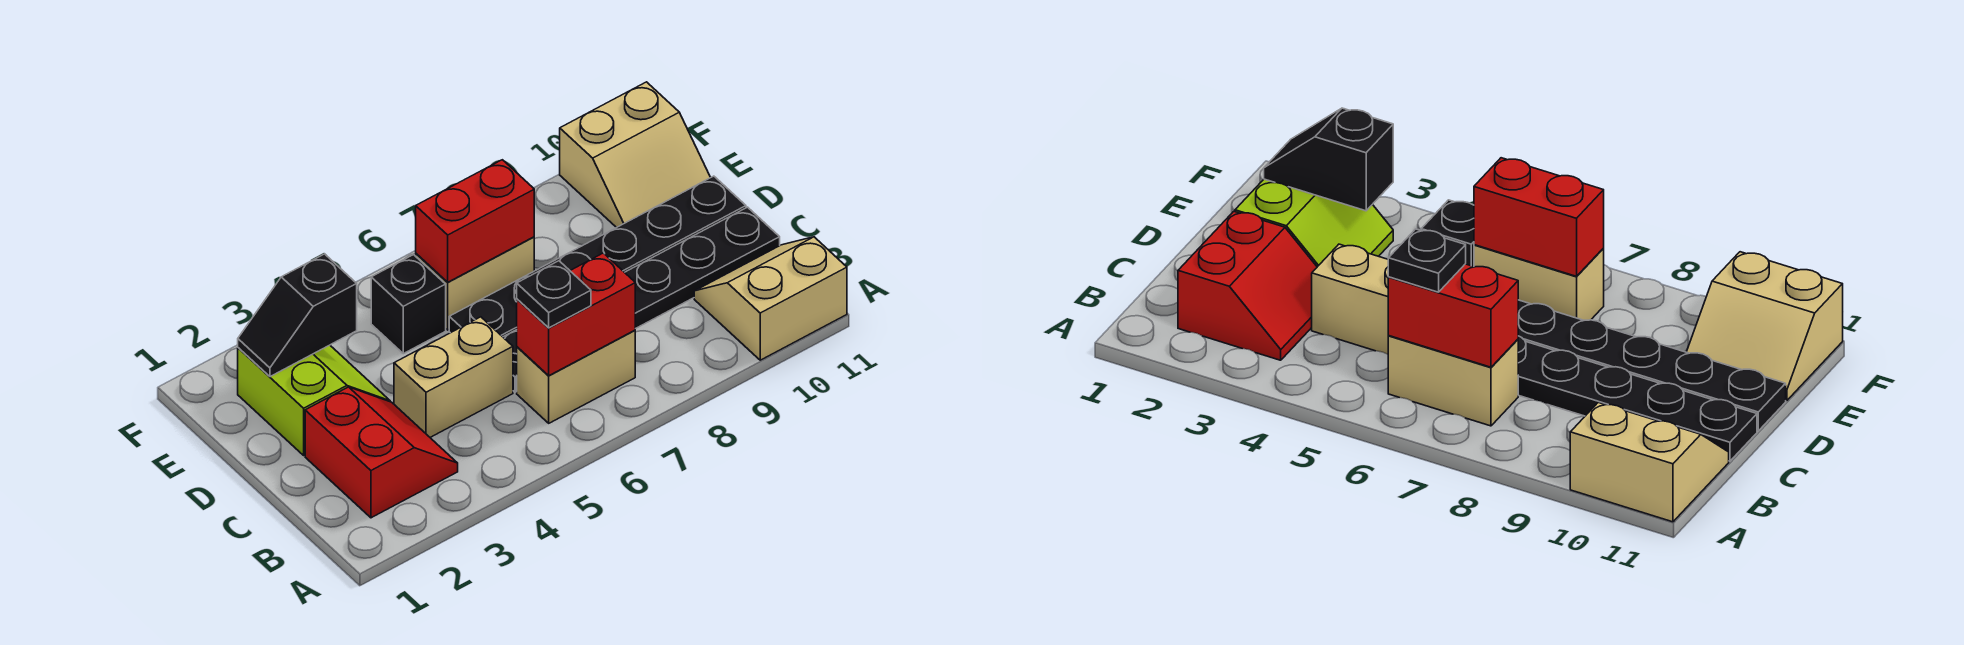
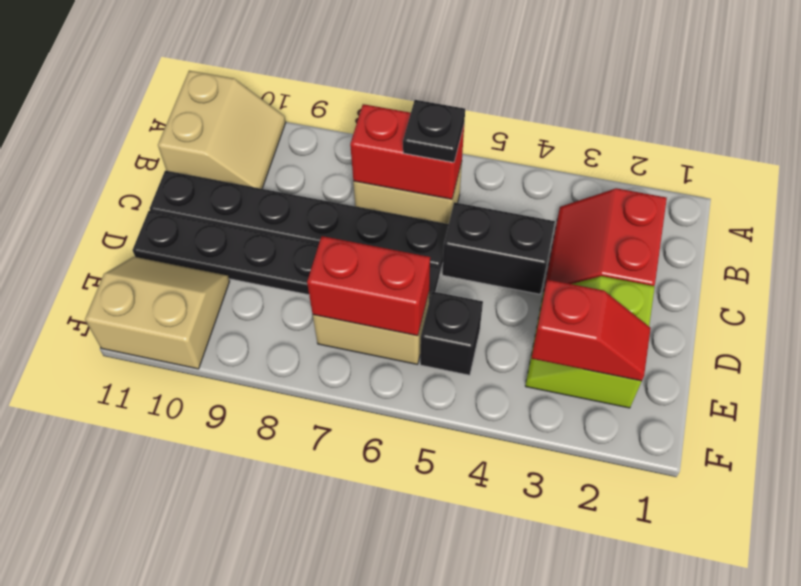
tan 2x2 slope [694,237,847,360] -> tan 2x2 slope turned to [158,71,286,189]
tan 1x2 brick [394,317,513,437] -> black 1x2 brick [442,202,555,294]
black 1x2 slope [238,254,357,377] -> red 1x2 slope [531,280,651,381]

